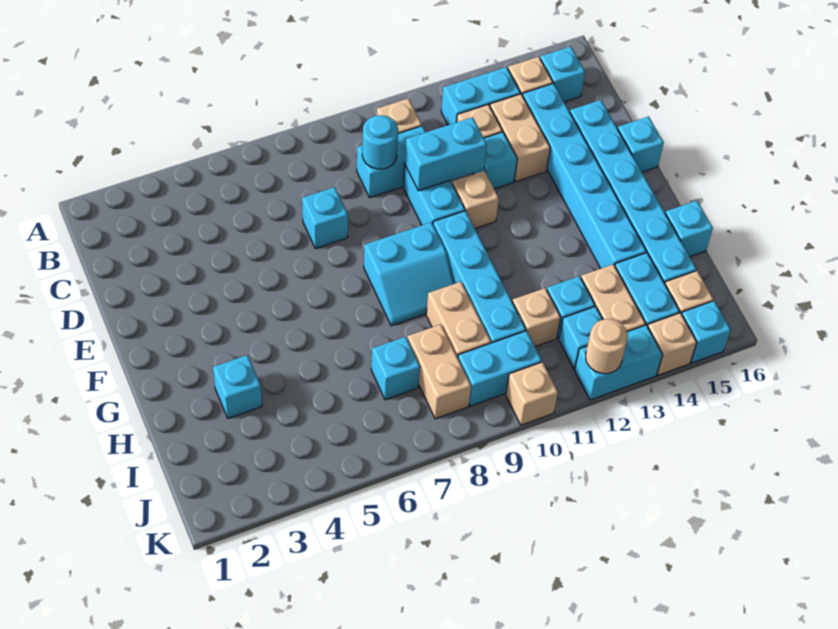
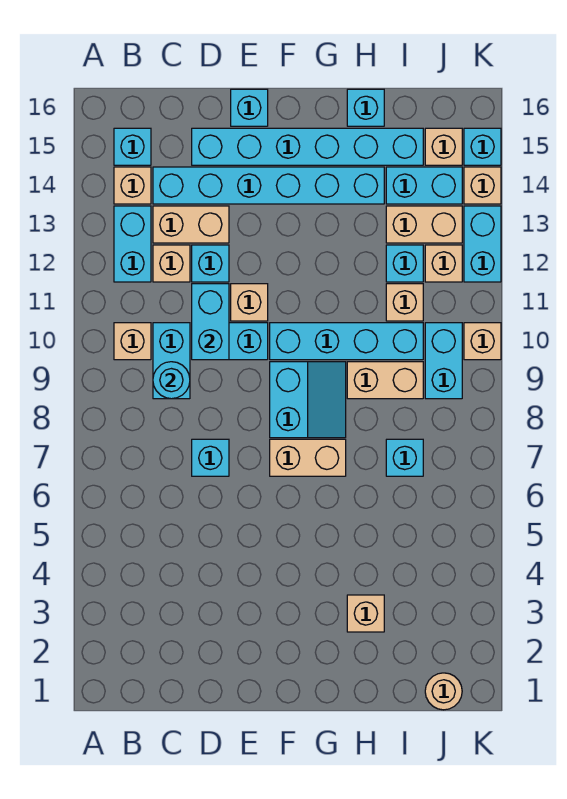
cyan 1x1 brick [213,355,262,418] -> tan 1x1 brick [347,595,384,632]
tan 1x2 brick [407,324,471,419] -> tan 1x2 brick moved to [270,439,346,476]
cyan 1x1 brick [559,306,603,369] -> tan 1x1 brick [425,245,462,282]
tan 1x1 round brick [586,319,628,374] -> tan 1x1 round brick moved to [425,673,462,710]

